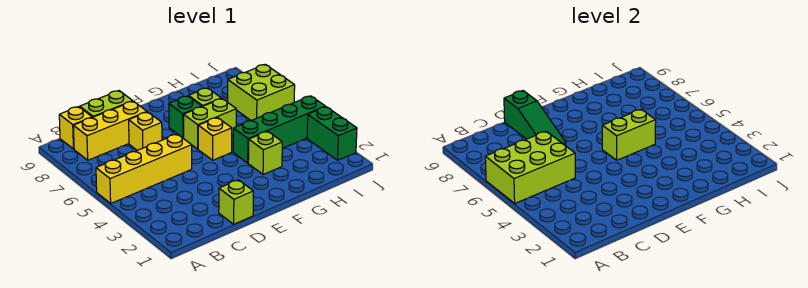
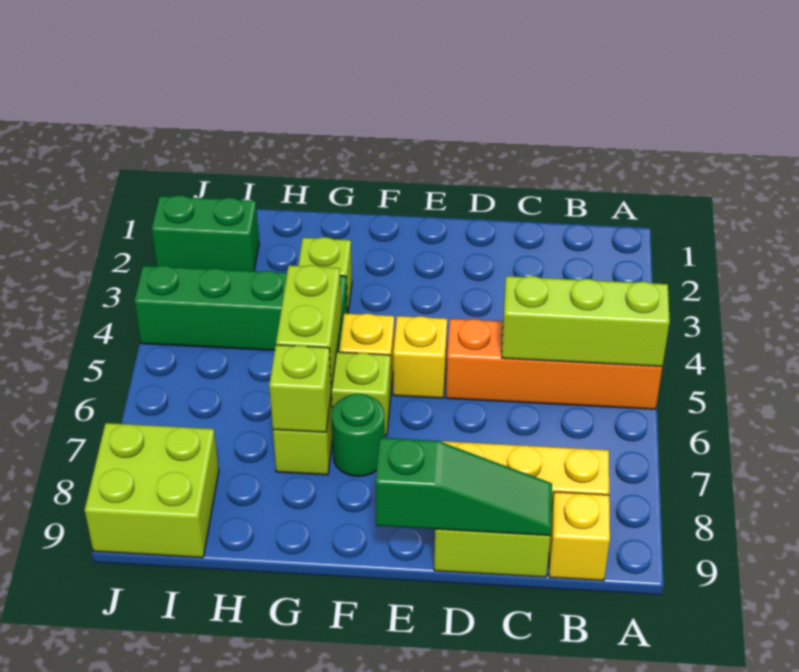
yellow 1x4 brick [96,134,192,203] -> orange 1x4 brick [446,319,662,409]
lime 2x3 brick [485,131,575,203] -> lime 1x3 brick [502,276,670,367]
lime 1x1 brick [219,180,253,224] -> lime 1x1 brick moved to [269,345,331,432]
yellow 1x1 brick [129,112,162,150] -> yellow 1x1 brick moved to [393,316,447,398]
green 1x3 slope [504,91,566,146] -> green 1x3 slope turned to [376,438,552,536]
lime 1x2 brick [602,109,656,160] -> lime 1x2 brick turned to [276,265,341,390]
green 1x1 brick [169,96,202,138] -> green 1x1 round brick [331,394,385,476]
lime 2x2 brick [228,64,295,120] -> lime 2x2 brick moved to [85,423,219,558]
green 1x2 brick [307,107,357,160] -> green 1x2 brick turned to [152,195,259,271]

